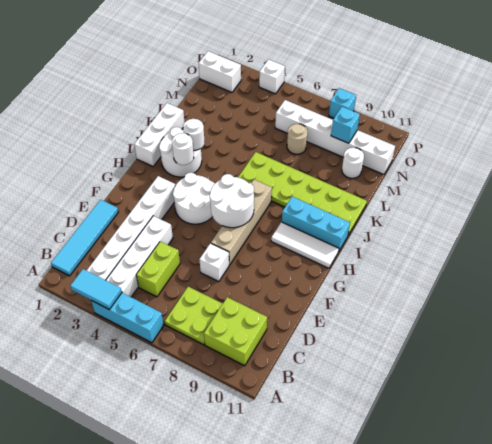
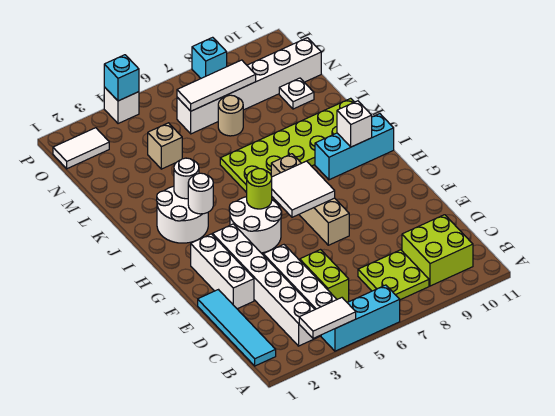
cyan 1x2 tile [70,269,122,310] -> white 1x2 tile [299,298,356,338]
white 1x1 brick [199,243,229,282] -> white 1x1 brick moved to [337,101,372,147]
white 2x2 round brick [210,174,254,228] -> white 2x2 tile [272,161,335,217]
none -> lime 1x1 round brick [247,168,272,209]
white 1x3 tile [271,222,339,268] -> white 1x3 tile moved to [177,60,256,111]
white 1x3 brick [134,103,185,166] -> white 1x3 brick moved to [191,234,254,309]
none -> tan 1x1 brick [148,123,182,169]
white 1x1 round brick [342,148,364,178] -> white 1x1 plate [279,78,314,109]
cyan 1x1 brick [331,107,360,143] -> cyan 1x1 brick moved to [104,55,139,101]
white 1x2 brick [199,51,241,92] -> white 1x2 tile [53,128,109,169]

